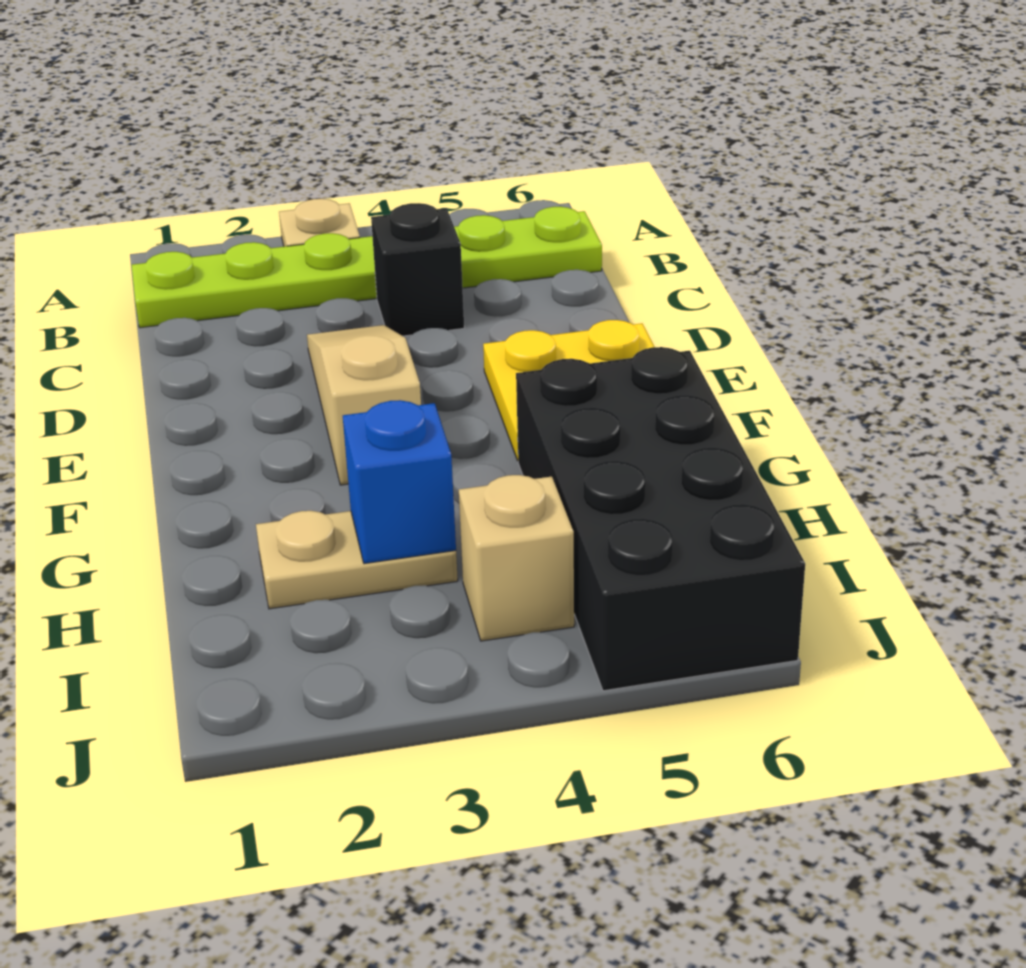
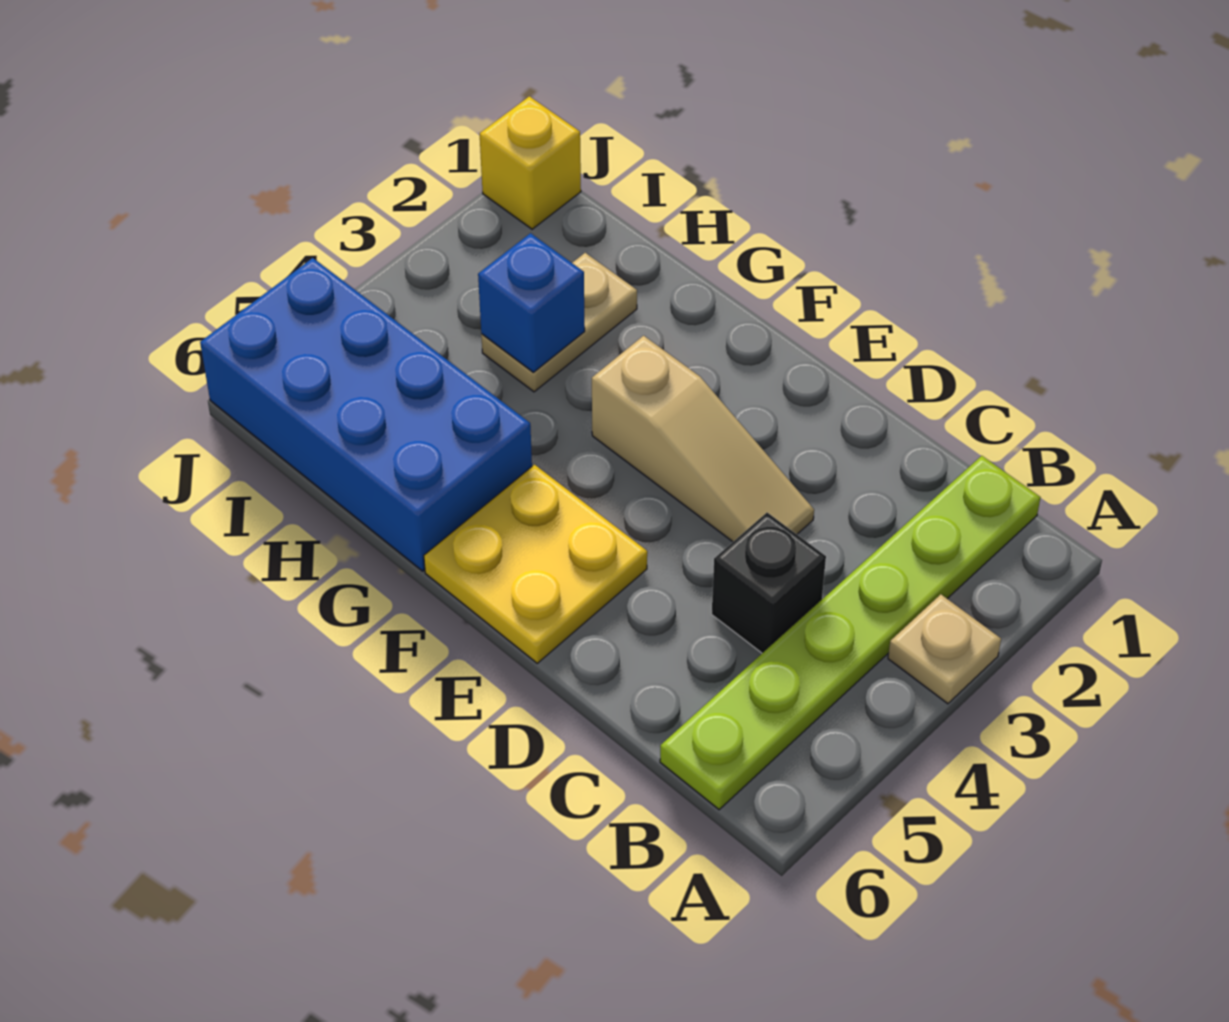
black 2x4 brick [516,347,805,691] -> blue 2x4 brick [200,258,532,571]
tan 1x1 brick [459,475,574,641] -> none
none -> yellow 1x1 brick [480,96,581,229]

